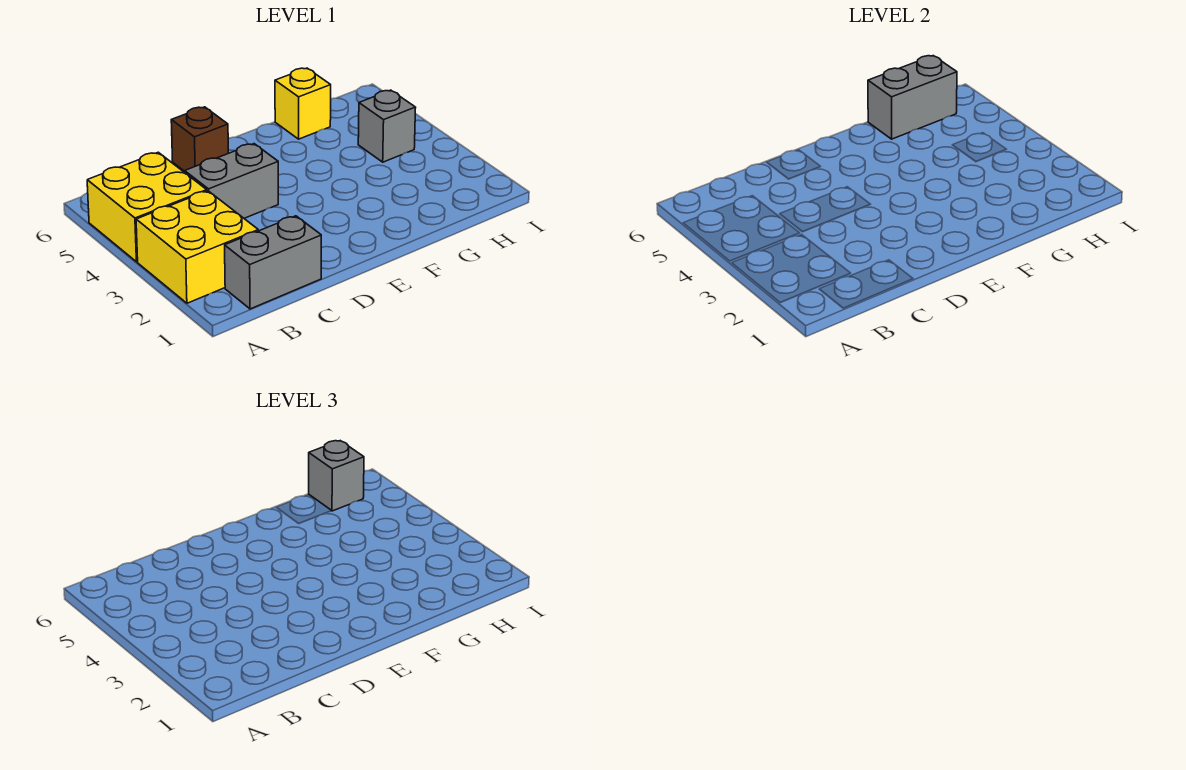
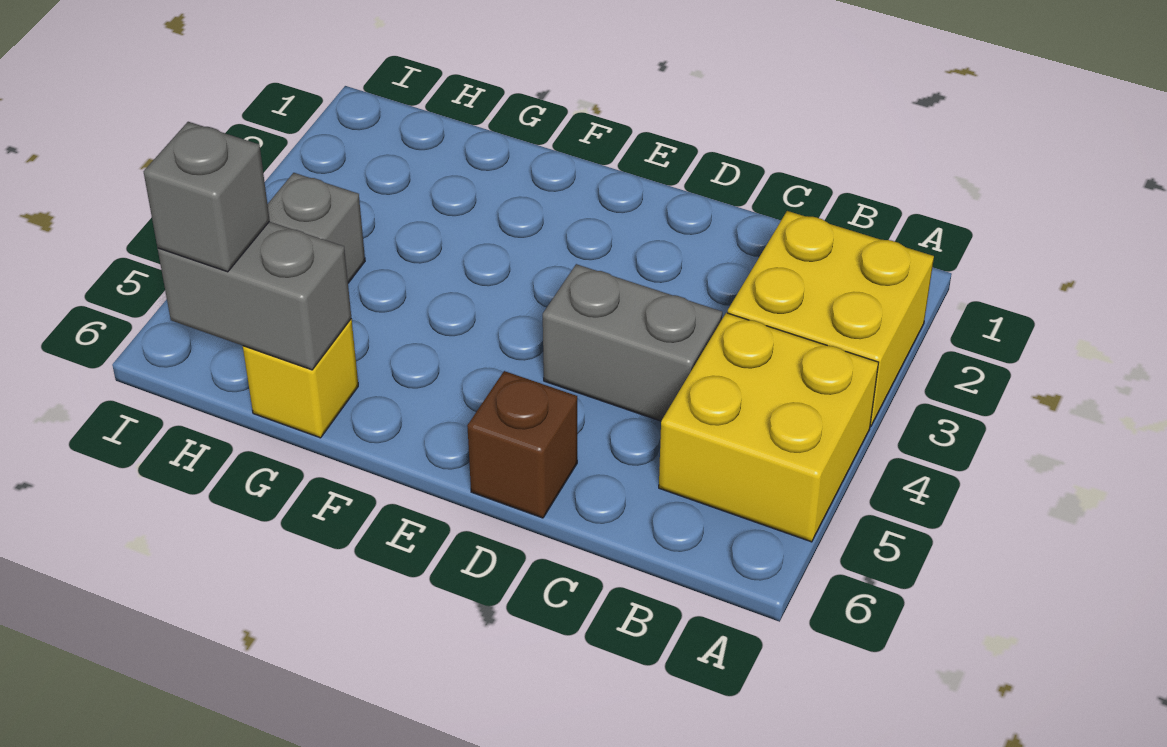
grey 1x2 brick [225,216,321,309] -> none

